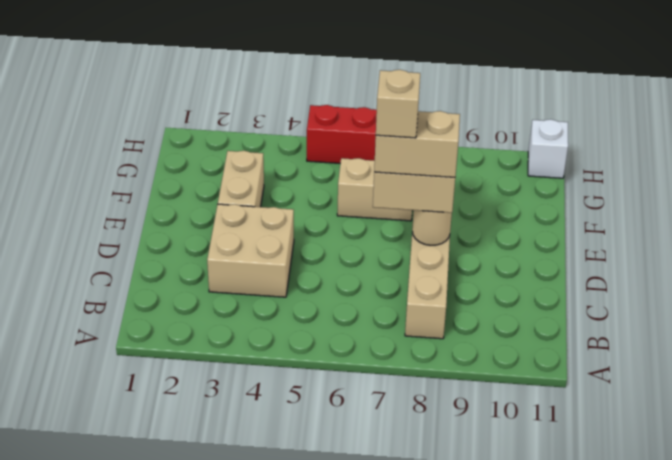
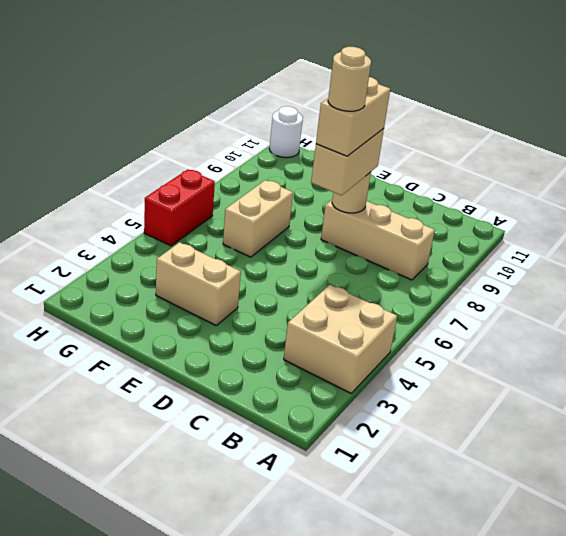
tan 2x2 brick [207,204,294,297] -> tan 2x2 brick moved to [284,285,397,393]
tan 1x1 brick [376,70,420,138] -> tan 1x1 round brick [328,47,371,111]
white 1x1 brick [528,119,568,178] -> white 1x1 round brick [269,106,303,158]

